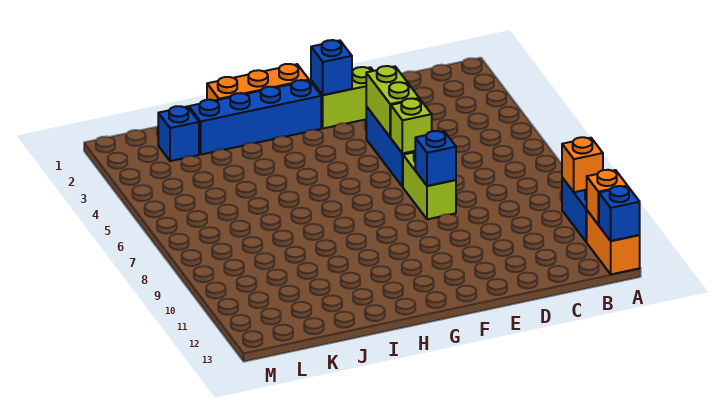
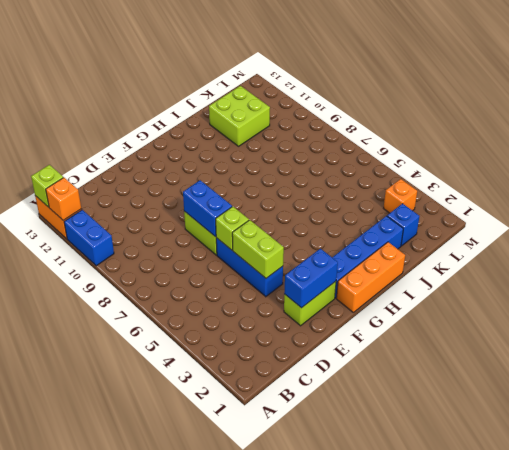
orange 1x1 brick [562,137,603,192] -> orange 1x1 brick moved to [383,179,417,213]
blue 1x1 brick [599,186,640,241] -> lime 1x1 brick [31,165,63,207]
blue 1x1 brick [415,131,456,186] -> blue 1x2 brick [183,180,232,237]
blue 1x1 brick [311,40,352,95] -> blue 1x2 brick [284,249,338,308]
none -> lime 2x2 brick [209,86,270,146]

